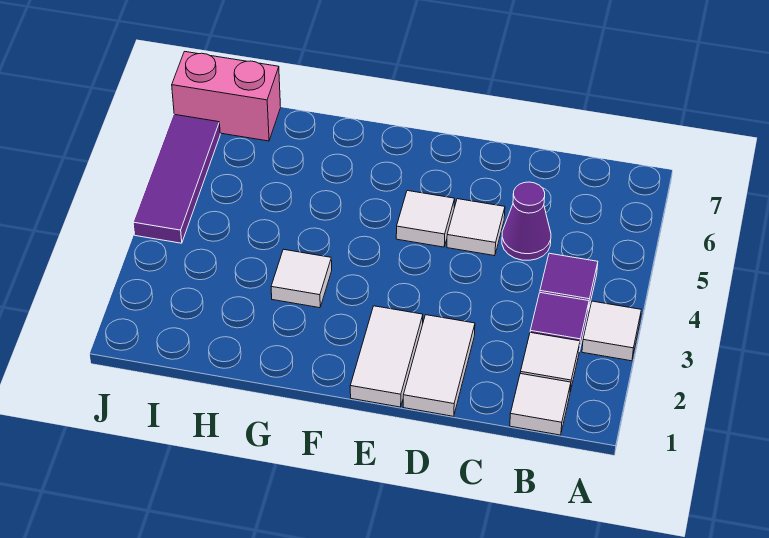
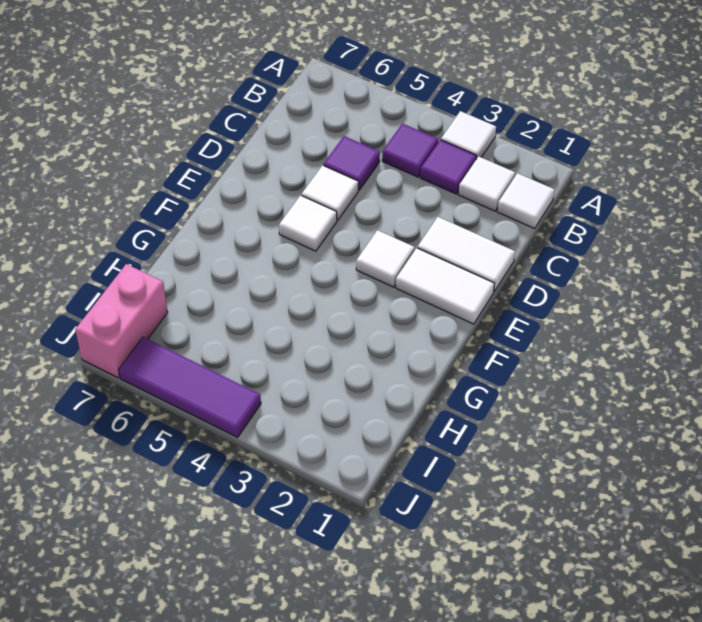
purple 1x1 cone [502,182,551,260] -> purple 1x1 tile [323,136,380,190]
white 1x1 tile [271,249,332,308] -> white 1x1 tile moved to [356,230,415,287]

